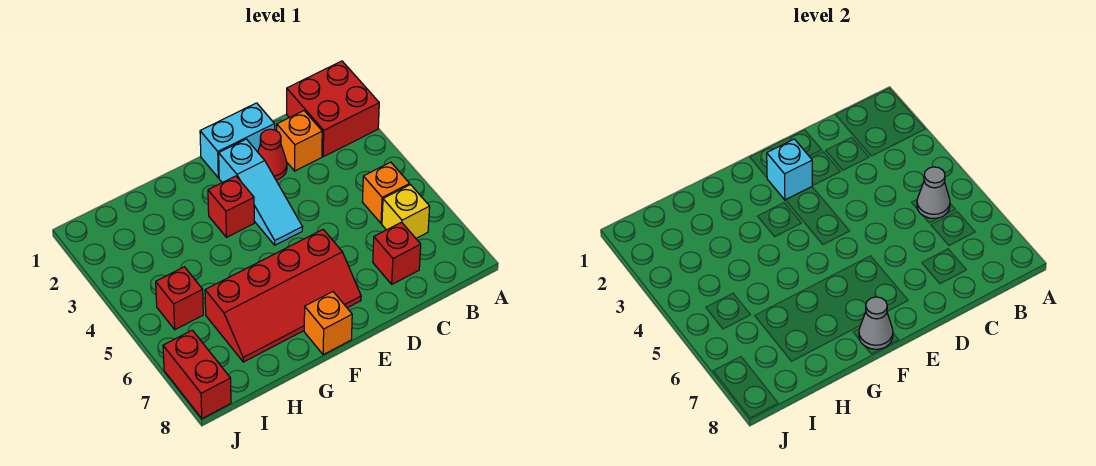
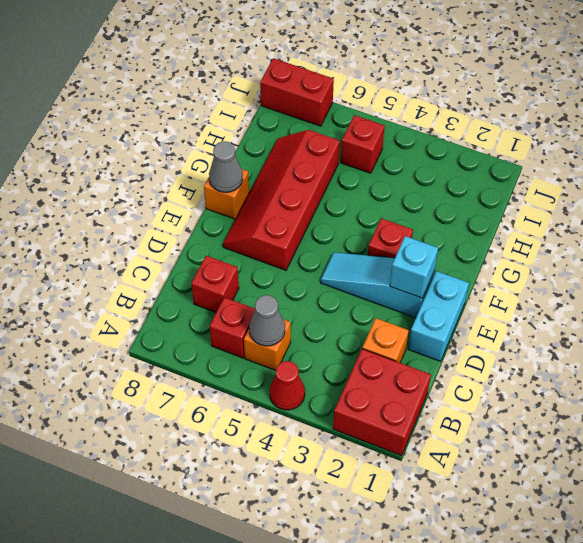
yellow 1x1 brick [382,185,430,238] -> red 1x1 brick [210,297,255,358]
red 1x1 cone [258,129,287,180] -> red 1x1 cone moved to [270,361,305,410]

